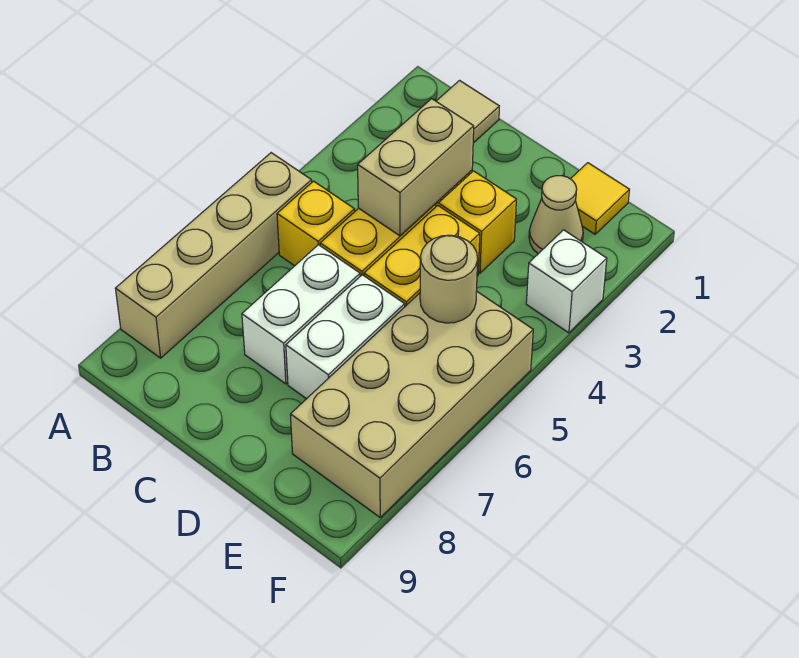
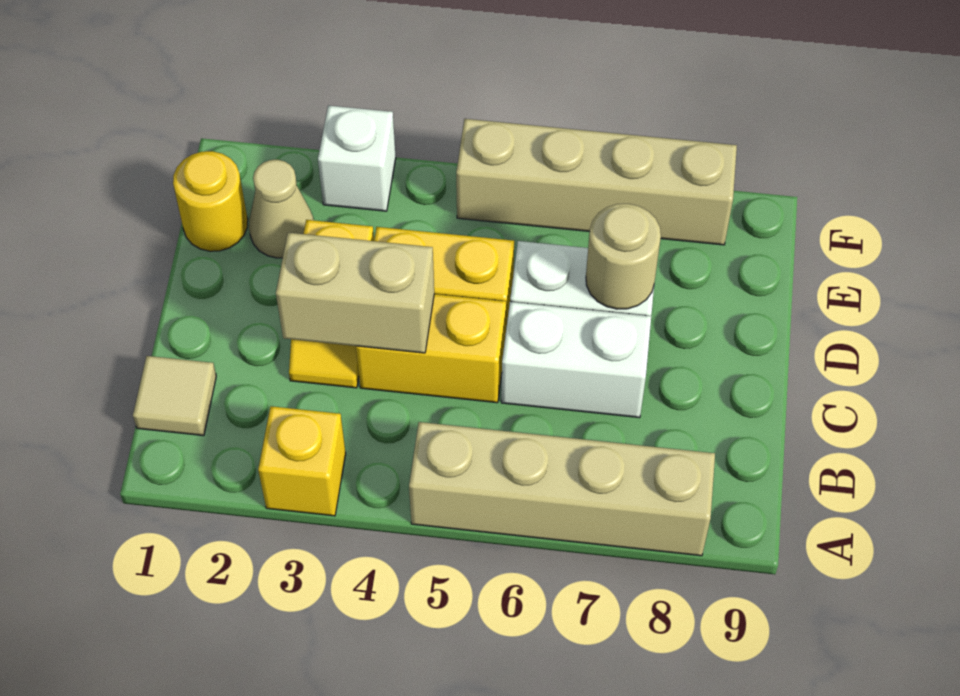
yellow 1x1 brick [277,181,355,266] -> yellow 1x1 brick moved to [258,406,346,516]
yellow 1x1 tile [571,163,629,234] -> yellow 1x1 round brick [173,151,248,251]
tan 2x4 brick [290,291,533,517] -> tan 1x4 brick [456,119,737,245]
tan 1x1 round brick [420,235,478,323] -> tan 1x1 round brick moved to [586,204,661,309]

